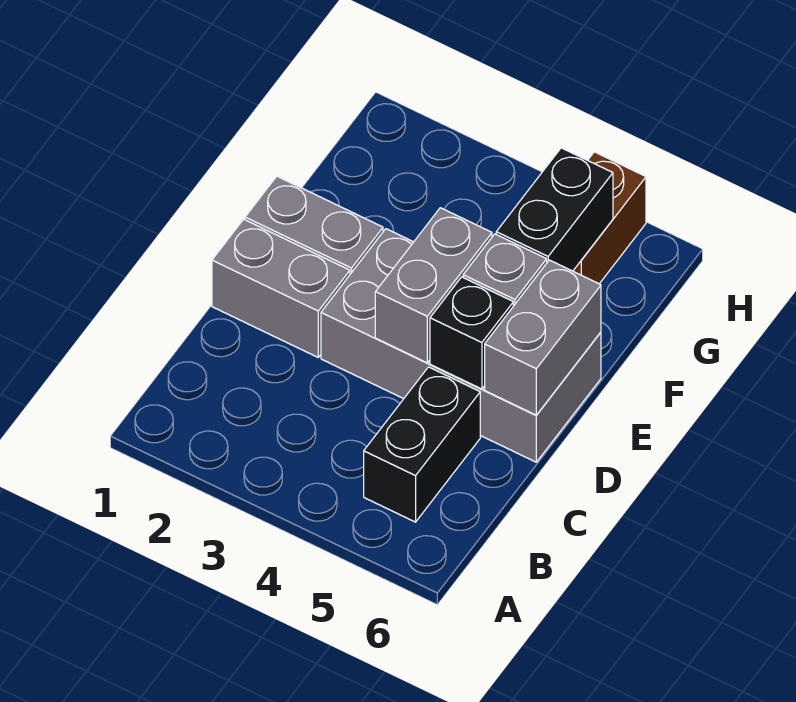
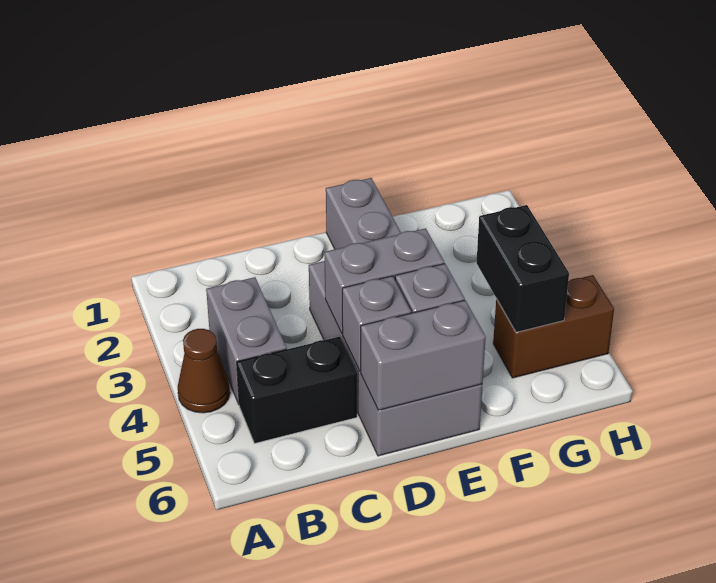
none -> brown 1x1 cone [178,329,230,413]
grey 1x2 brick [212,219,350,357] -> grey 1x2 brick moved to [206,277,287,404]
black 1x1 brick [430,277,513,389] -> grey 1x1 brick [342,276,411,371]
black 1x2 brick [496,148,613,271] -> black 1x2 brick turned to [477,205,569,332]

